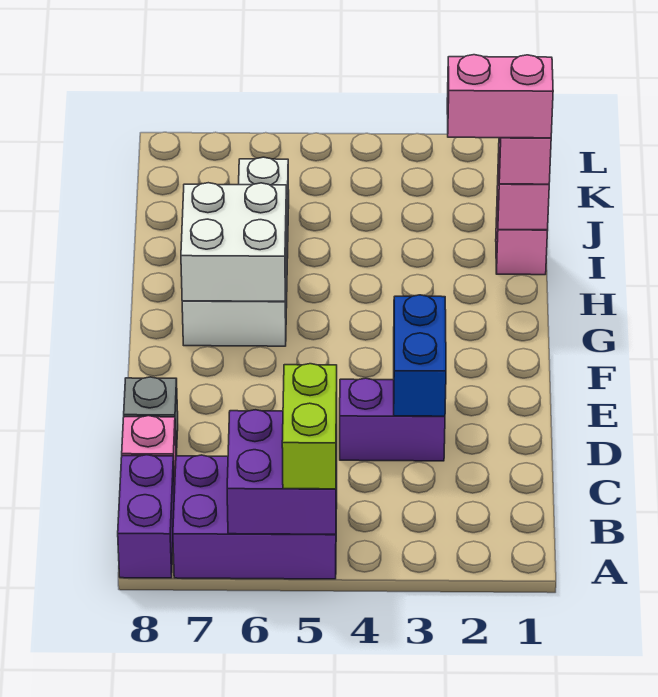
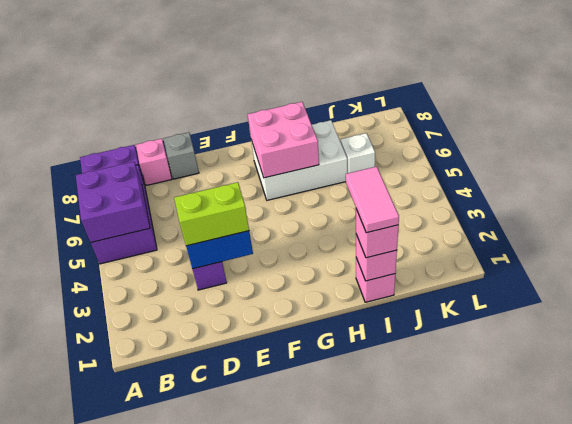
lime 1x2 brick [282,364,337,489] -> lime 1x2 brick moved to [174,182,249,246]
white 2x2 brick [181,183,287,301] -> pink 2x2 brick [248,102,319,178]
pink 1x2 brick [447,55,553,138] -> pink 1x2 tile [346,167,399,233]

